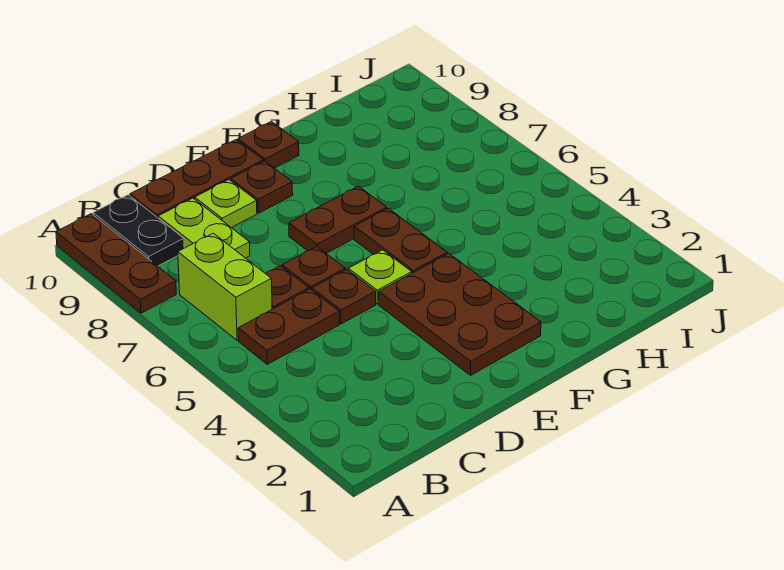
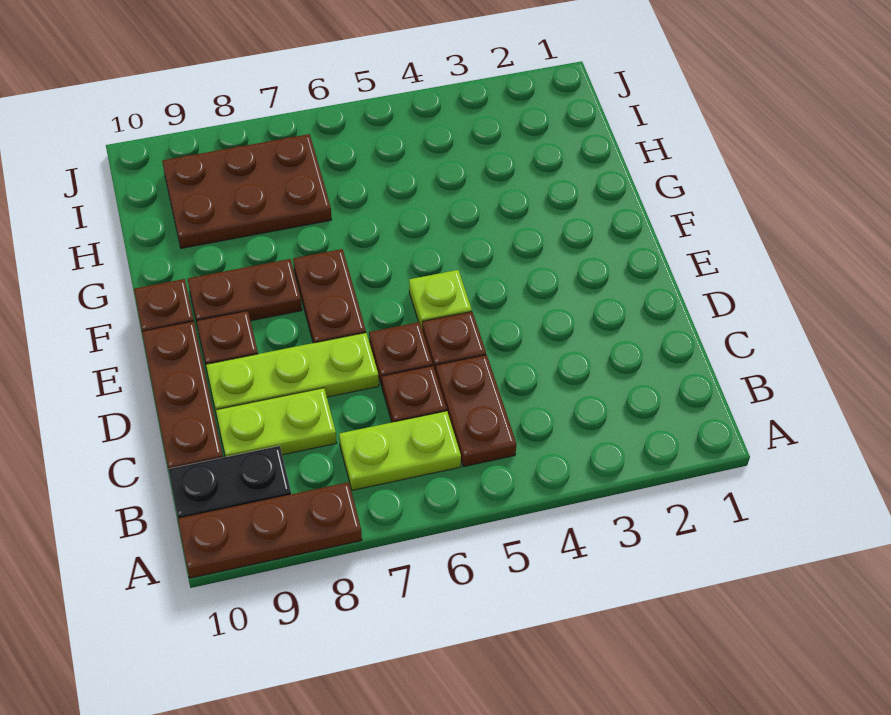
lime 1x2 brick [178,233,272,340] -> lime 1x2 plate [339,411,461,490]
lime 1x1 plate [195,180,257,228] -> lime 1x3 plate [206,333,379,416]
brown 2x3 plate [379,253,541,375] -> brown 2x3 plate moved to [162,134,332,248]
brown 1x2 plate [354,208,447,273] -> brown 1x2 plate moved to [188,259,302,322]

